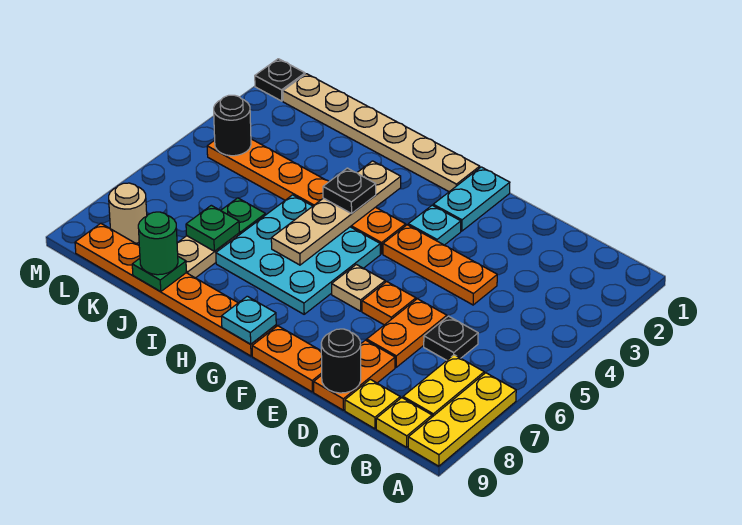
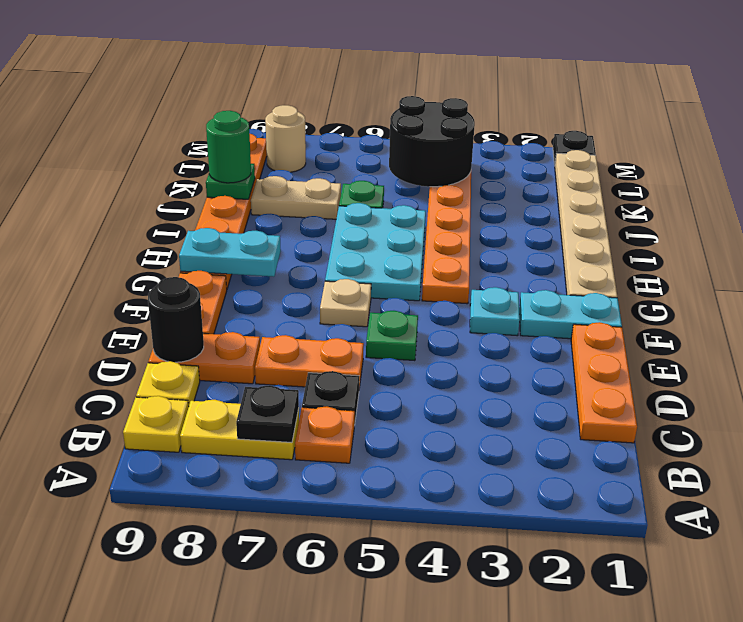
yellow 1x3 plate [408,373,516,466] -> none
orange 1x3 plate [383,225,497,305] -> orange 1x3 plate moved to [571,322,637,443]
orange 1x1 plate [362,282,416,325] -> orange 1x1 plate moved to [295,406,355,463]
cyan 3x3 plate [216,195,380,314] -> cyan 2x3 plate [325,203,426,301]
cyan 1x1 plate [221,296,276,344] -> cyan 1x2 plate [179,228,281,277]
tan 1x4 plate [271,161,401,265] -> none
black 1x1 plate [323,168,376,214] -> black 1x1 plate moved to [236,385,299,442]
green 1x1 plate [186,205,239,251] -> green 1x1 plate moved to [366,311,418,361]
black 1x1 round brick [214,95,251,156] -> black 2x2 round brick [389,96,475,187]

